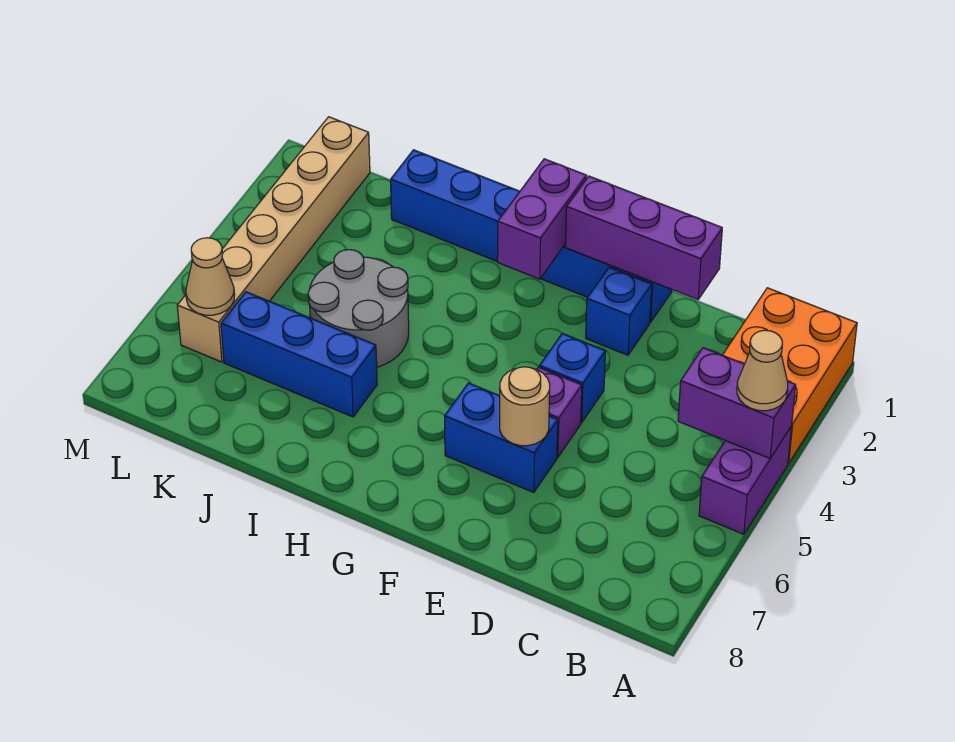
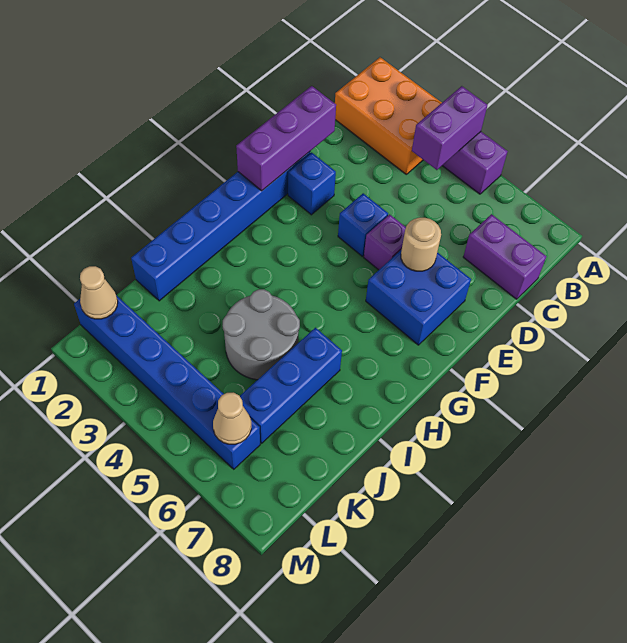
tan 1x1 cone [737,330,788,411] -> tan 1x1 cone moved to [80,266,118,319]
blue 1x2 brick [445,383,558,493] -> blue 2x2 brick [366,250,471,345]
purple 1x2 brick [497,159,586,279] -> purple 1x2 brick moved to [463,214,547,299]
tan 1x6 brick [177,117,370,362] -> blue 1x6 brick [74,295,260,469]

